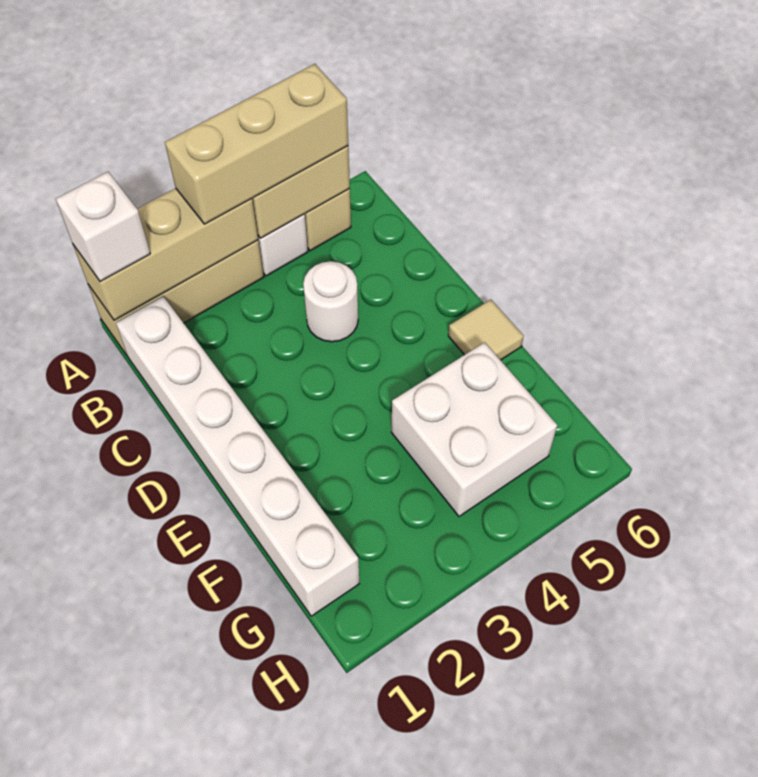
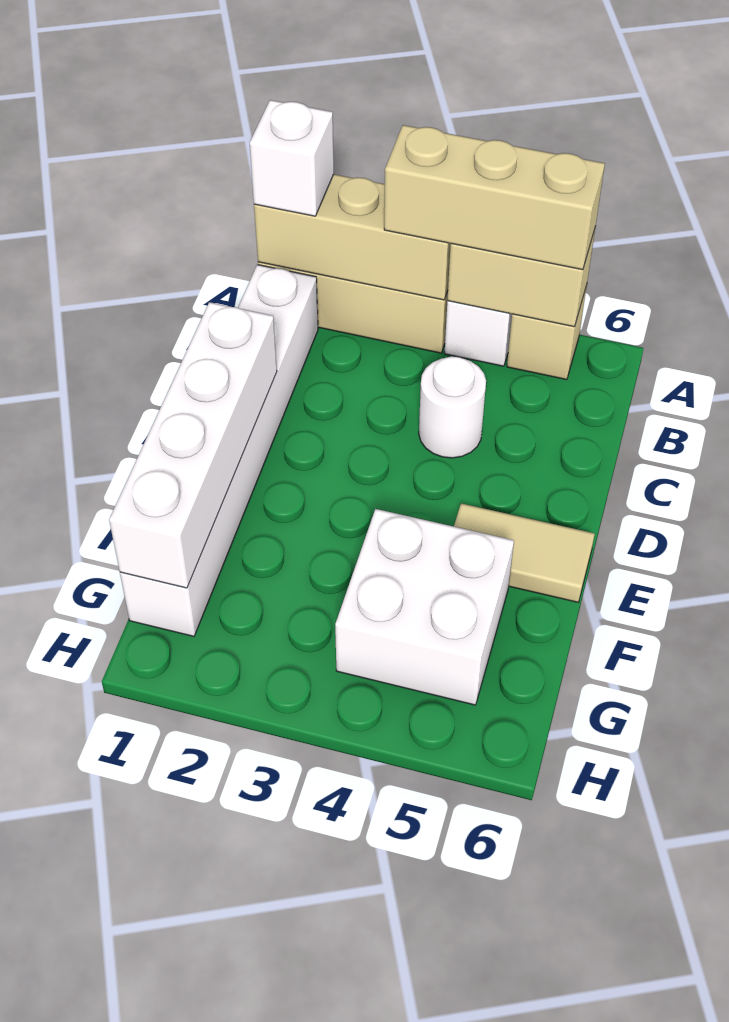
none -> white 1x4 brick [109,302,277,588]
tan 1x1 tile [448,300,524,360] -> tan 1x2 tile [454,503,595,602]

